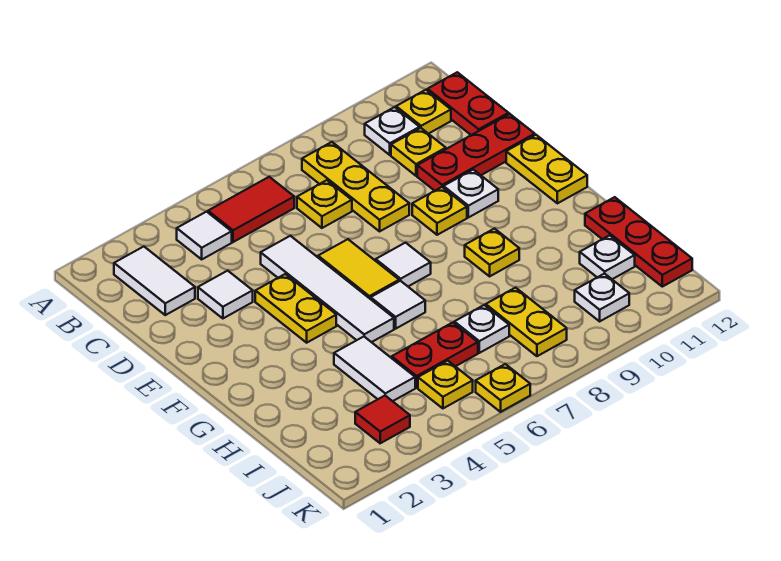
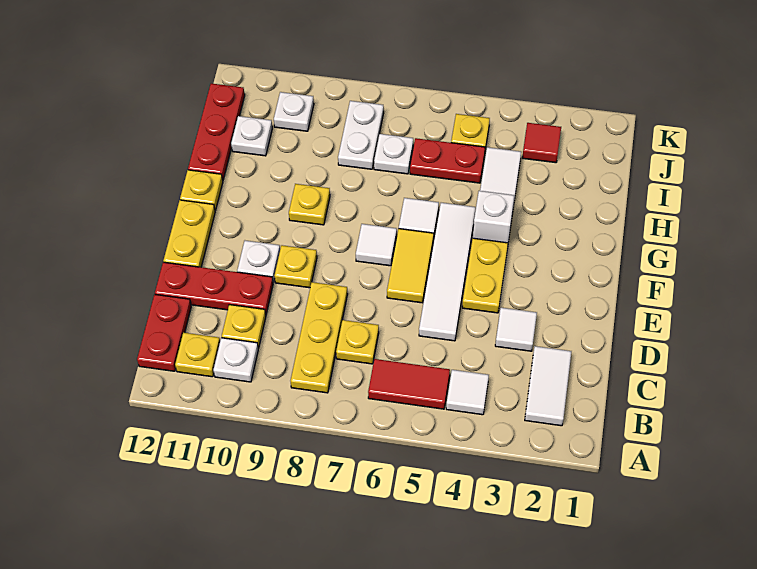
none -> white 1x1 brick [473,191,514,243]
yellow 1x2 plate [486,288,567,356] -> white 1x2 plate [338,101,384,169]
yellow 1x1 plate [476,364,530,412] -> yellow 1x1 plate moved to [180,170,223,210]

